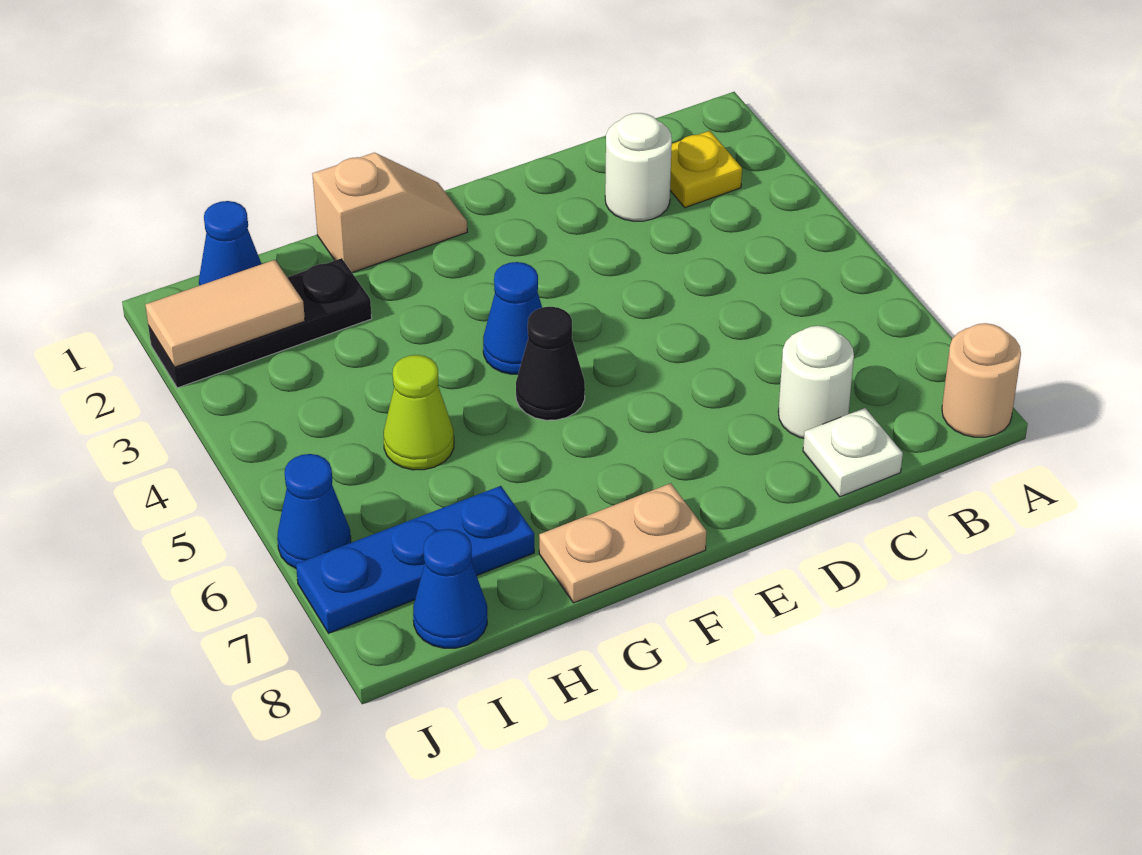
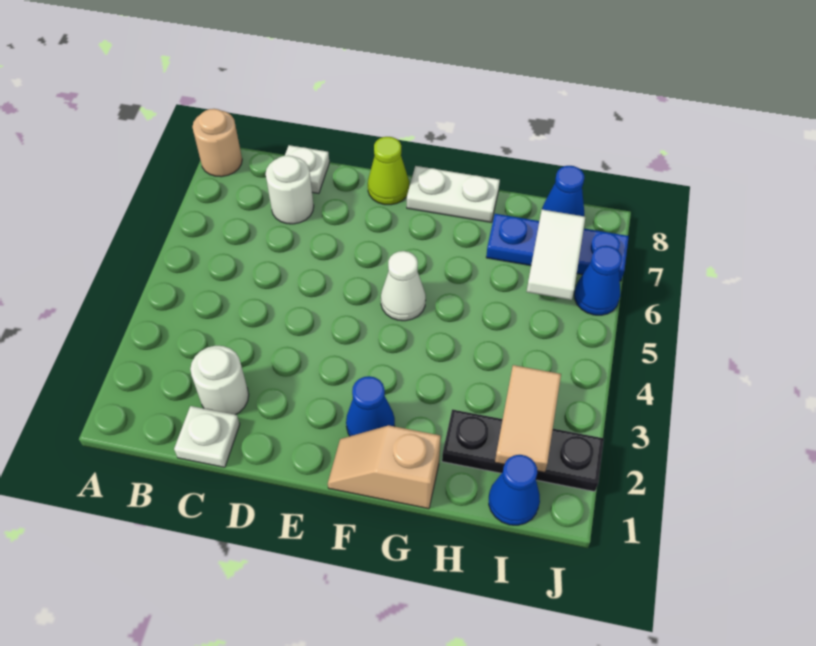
yellow 1x1 plate [670,131,742,208] -> none
none -> white 1x1 plate [174,406,240,467]
blue 1x1 cone [483,262,542,374] -> blue 1x1 cone moved to [346,376,395,436]
black 1x1 cone [516,307,585,420] -> white 1x1 cone [381,251,426,321]
tan 1x2 plate [539,483,706,603] -> white 1x2 plate [407,166,500,222]
lime 1x1 cone [384,355,454,470] -> lime 1x1 cone moved to [368,137,409,205]
tan 1x2 tile [145,260,305,367] -> tan 1x2 tile turned to [495,365,561,473]
none -> white 1x2 tile [527,210,585,300]

